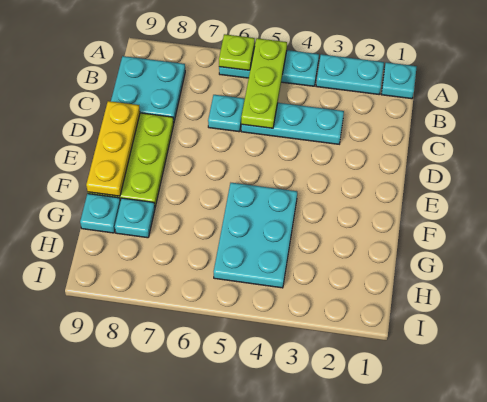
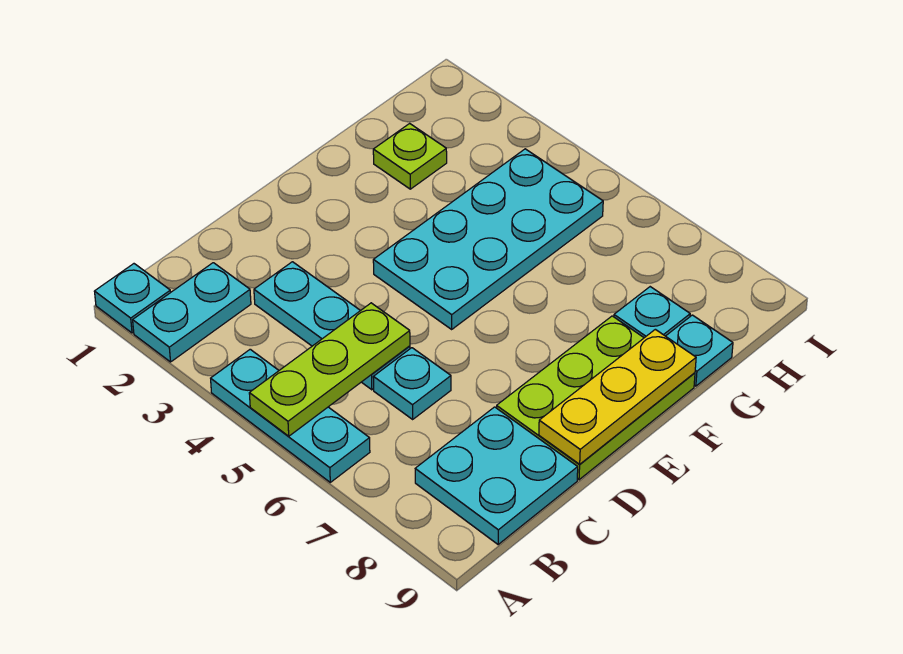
cyan 1x2 plate [316,54,384,95] -> cyan 1x2 plate turned to [133,263,251,362]
lime 1x1 plate [219,34,255,70] -> lime 1x1 plate moved to [373,123,447,189]
cyan 2x3 plate [214,183,297,288] -> cyan 2x4 plate [373,149,603,329]

